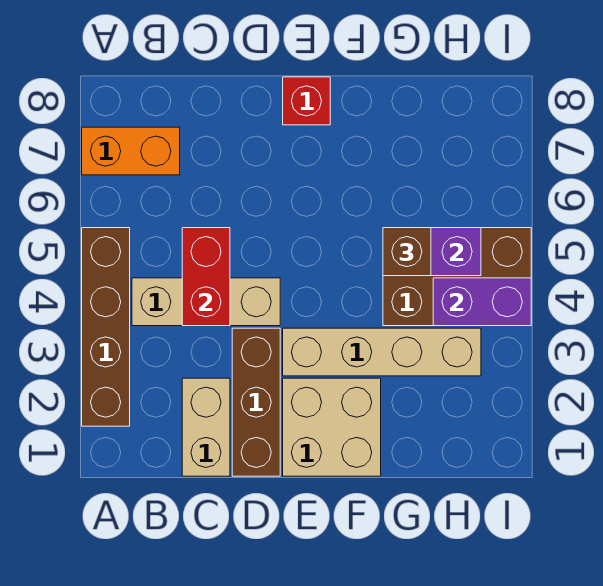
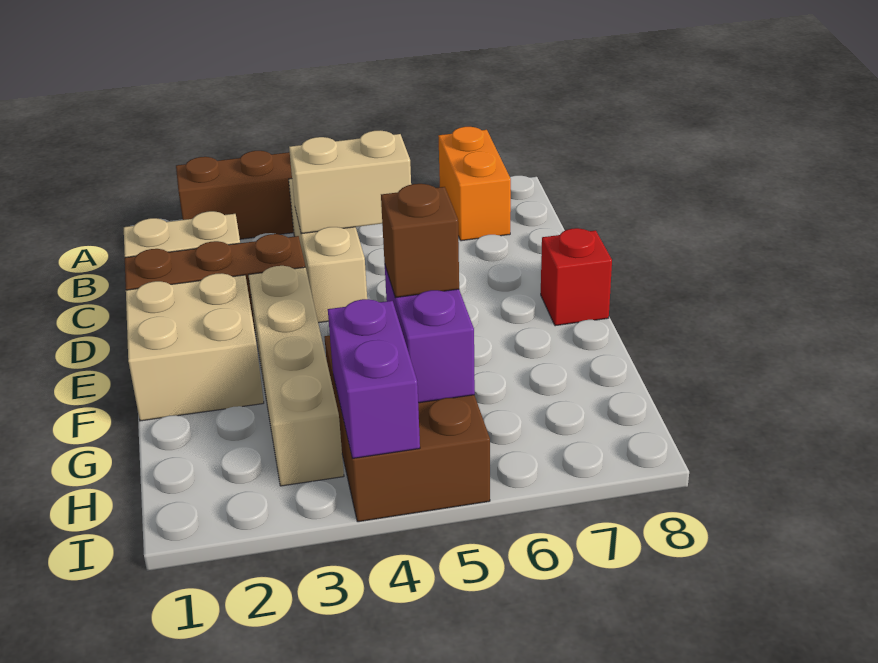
red 1x2 brick [182,228,230,326] -> tan 1x2 brick [289,130,411,234]

